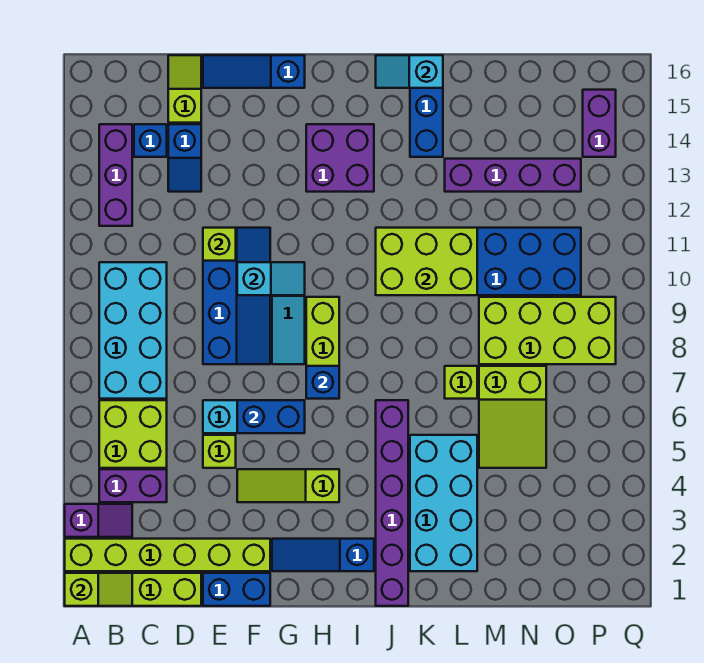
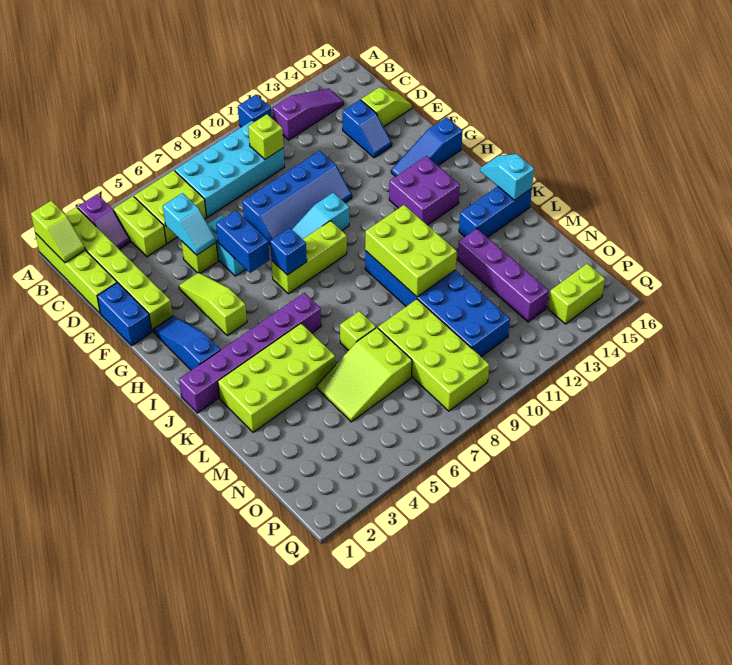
purple 1x2 brick [99,469,167,502] -> lime 1x2 brick [114,196,166,257]
purple 1x3 brick [99,124,132,226] -> purple 1x3 slope [273,88,344,140]
blue 1x1 brick [134,124,167,157] -> blue 1x1 brick moved to [238,95,272,127]
blue 1x2 slope [168,124,201,192] -> blue 1x2 slope turned to [342,100,392,158]
lime 1x1 brick [203,228,236,261] -> lime 1x1 brick moved to [248,114,283,159]
blue 1x3 slope [203,55,305,88] -> blue 1x3 slope turned to [391,117,463,177]
cyan 1x2 slope [237,262,305,295] -> cyan 1x2 slope moved to [163,193,216,255]
cyan 2x4 brick [410,435,477,571] -> lime 2x4 brick [218,323,335,432]
purple 1x2 brick [583,90,616,157] -> lime 1x2 brick [548,264,605,324]

